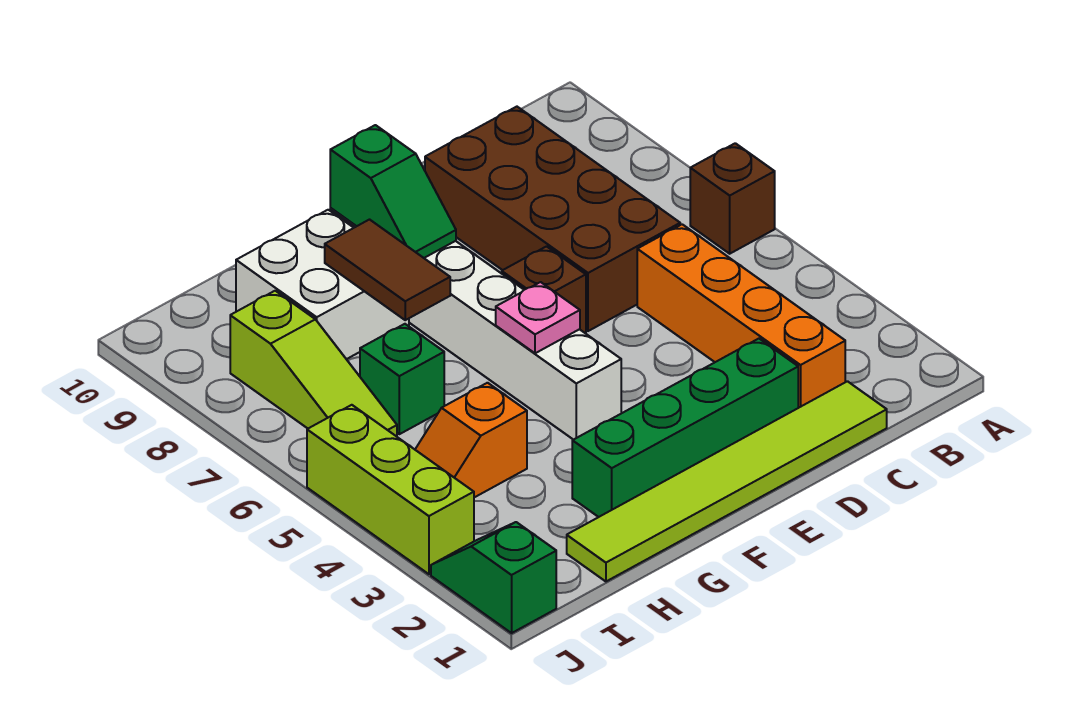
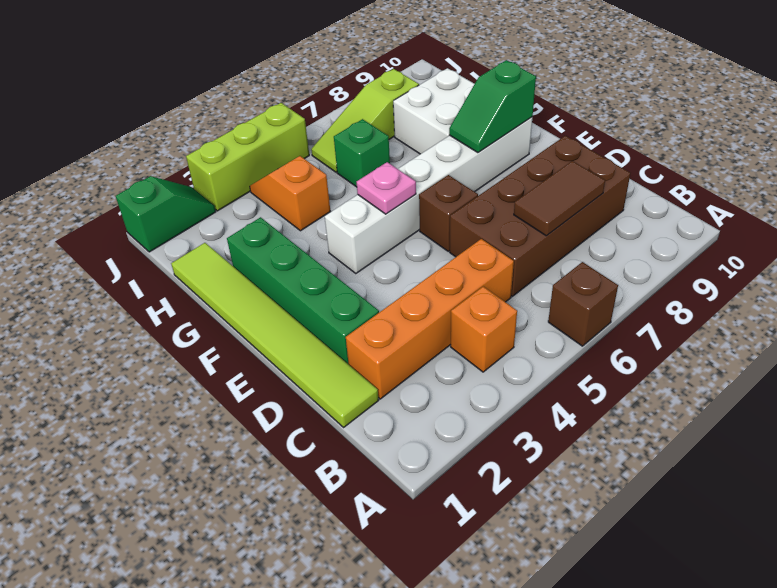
none -> orange 1x1 brick [451,287,517,372]
brown 1x2 tile [325,220,450,320] -> brown 1x2 tile moved to [514,161,605,236]

